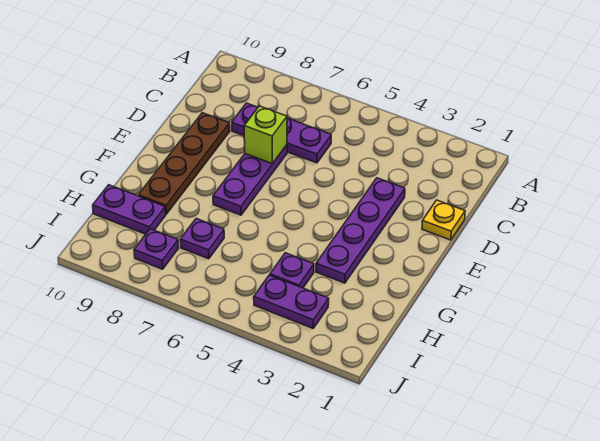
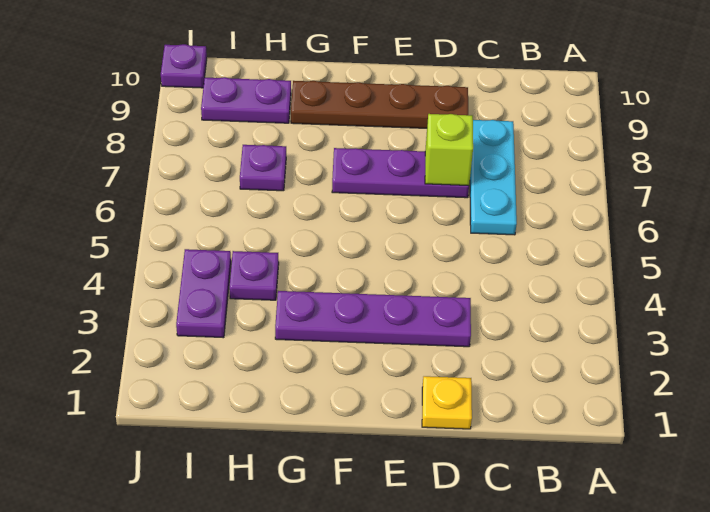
purple 1x3 plate [232,103,331,163] -> cyan 1x3 plate [470,120,517,235]
purple 1x2 plate [93,185,166,234] -> purple 1x2 plate turned to [201,77,291,123]
purple 1x1 plate [134,229,178,269] -> purple 1x1 plate moved to [161,44,207,88]

